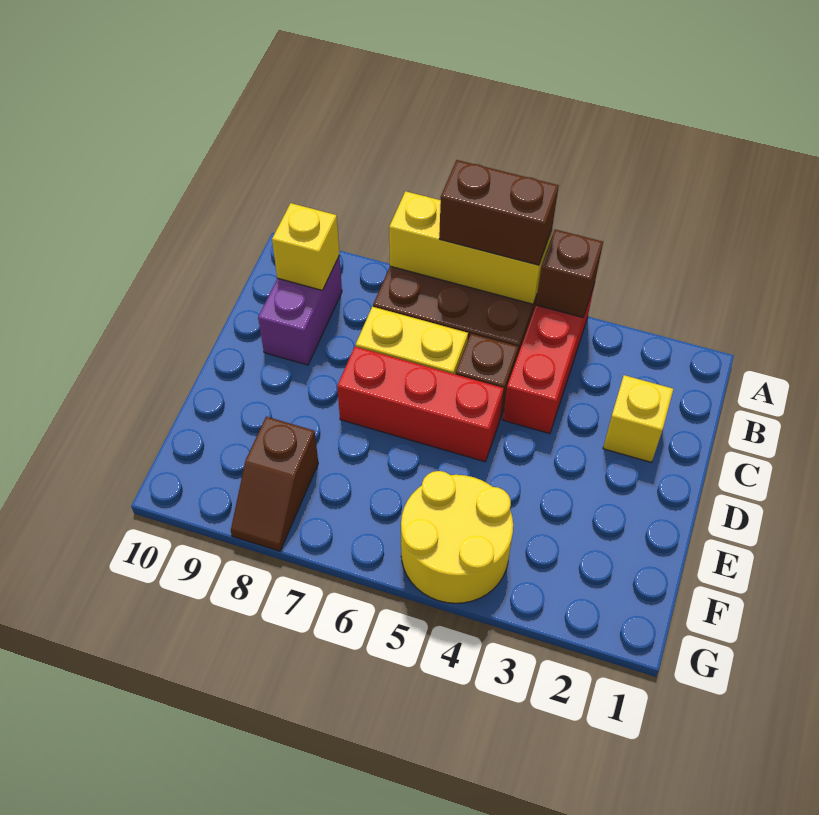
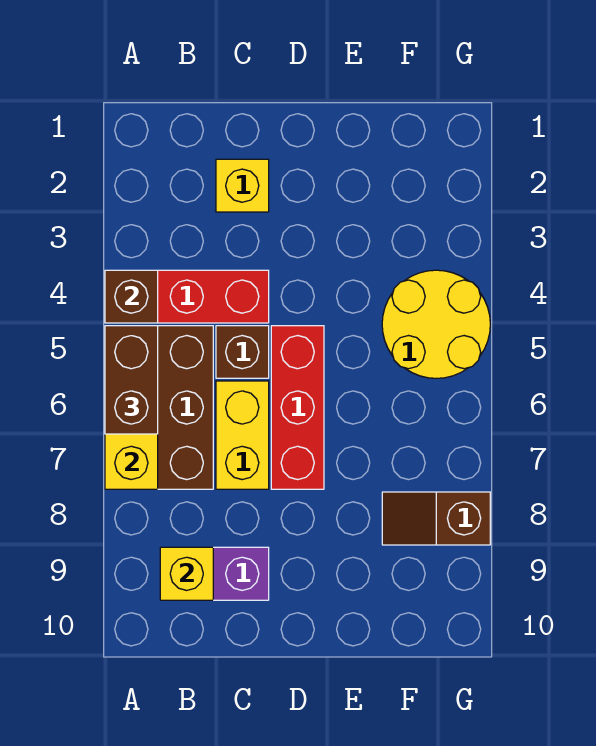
brown 1x2 slope [231,417,318,551] -> brown 1x2 slope turned to [382,492,490,545]

